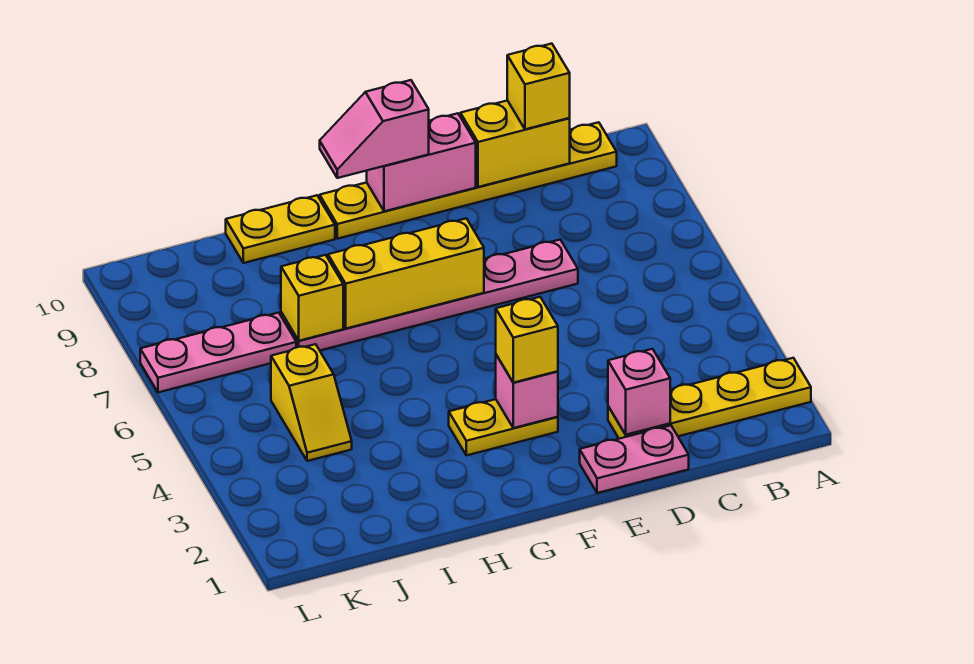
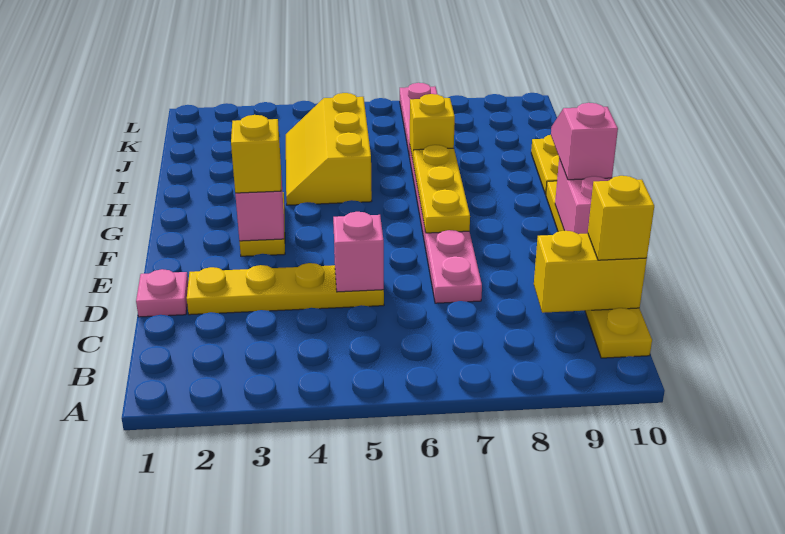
yellow 1x4 plate [608,358,811,439] -> yellow 1x4 plate turned to [187,263,384,315]
yellow 1x2 brick [460,100,570,187] -> yellow 1x2 brick turned to [534,231,647,313]
pink 1x2 plate [580,425,689,493] -> pink 1x1 plate [136,269,188,317]
pink 1x1 brick [608,349,670,435] -> pink 1x1 brick moved to [333,212,384,292]
yellow 1x3 brick [328,218,484,329] -> yellow 1x3 plate [413,145,470,233]
yellow 1x2 slope [271,344,352,461] -> yellow 2x3 slope [286,93,372,205]

